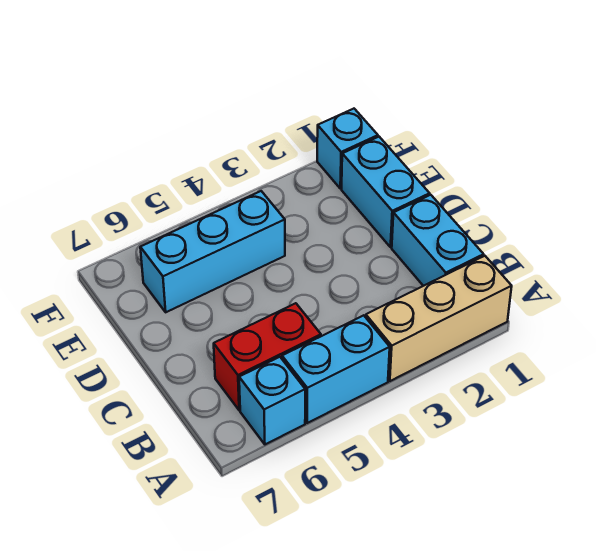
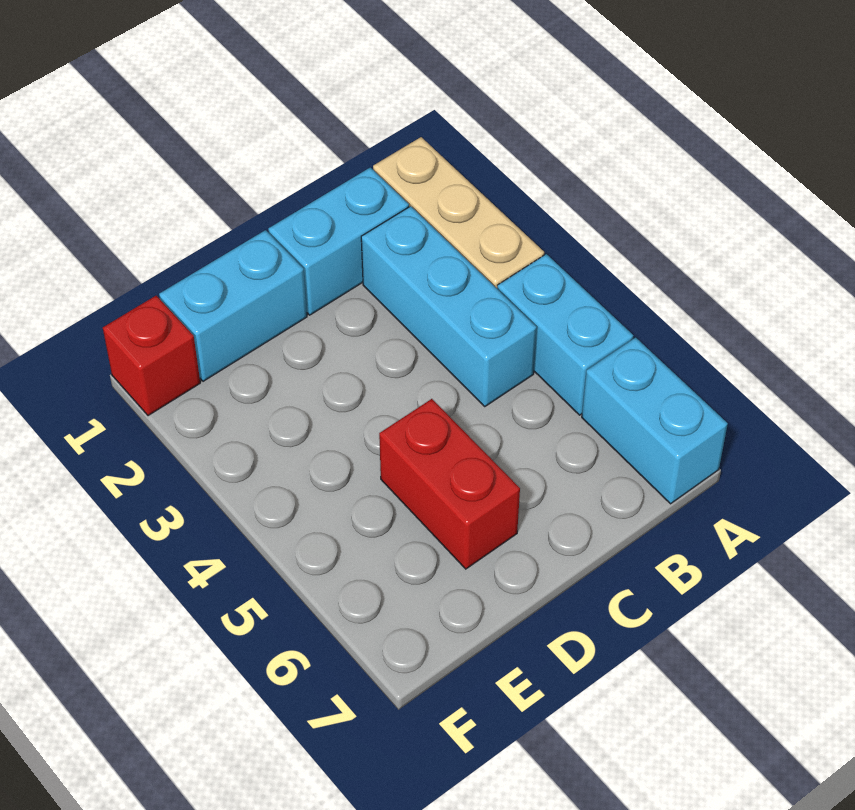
cyan 1x1 brick [239,357,305,444] -> cyan 1x2 brick [582,337,728,504]
red 1x2 brick [214,303,321,410] -> red 1x2 brick moved to [379,399,520,569]
cyan 1x3 brick [140,191,285,312] -> cyan 1x3 brick moved to [361,206,537,406]
cyan 1x1 brick [317,109,378,189] -> red 1x1 brick [103,296,200,416]

